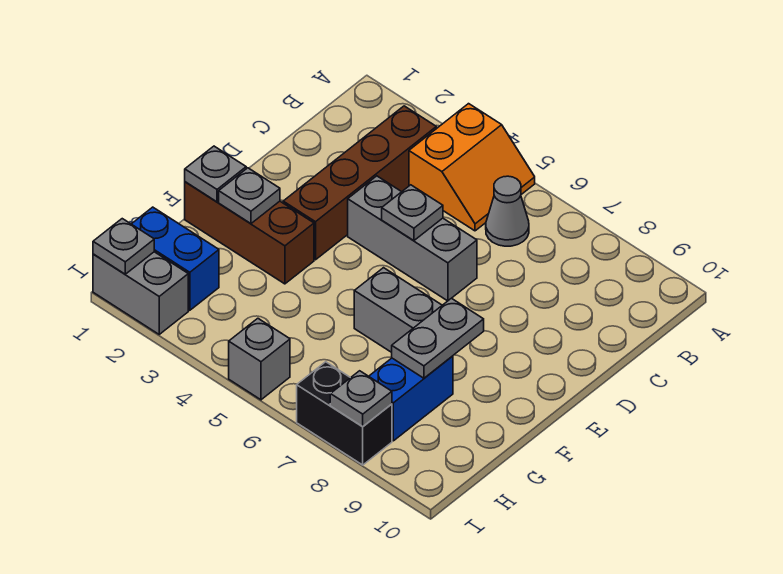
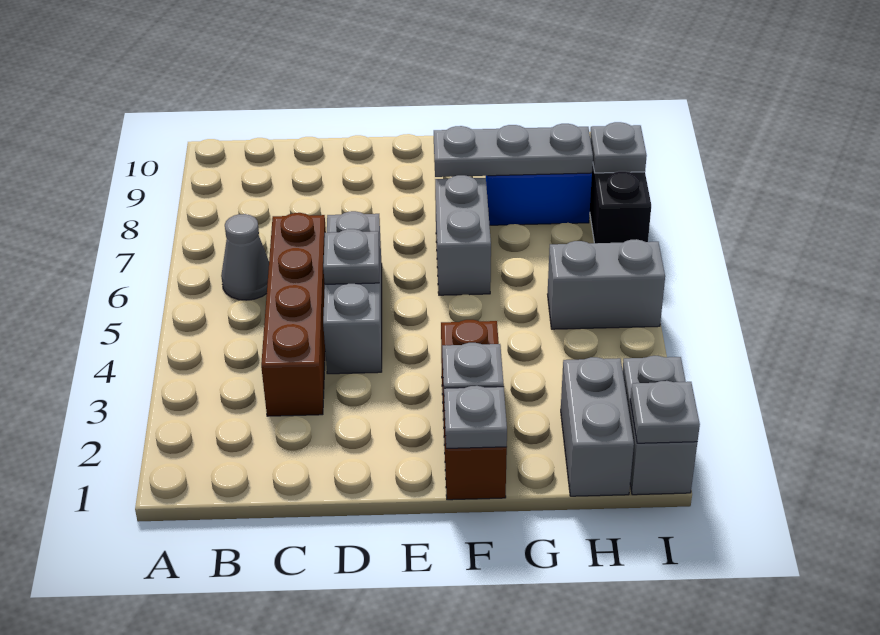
orange 2x2 slope [409,104,535,231] -> none
brown 1x4 brick [283,106,436,260] -> brown 1x4 brick turned to [261,213,326,416]
grey 1x2 plate [392,298,484,378] -> grey 1x3 plate [434,124,593,177]
blue 1x2 brick [132,207,219,310] -> grey 1x2 brick [561,357,634,496]
grey 1x1 brick [229,318,290,400] -> grey 1x2 brick [548,239,665,329]

